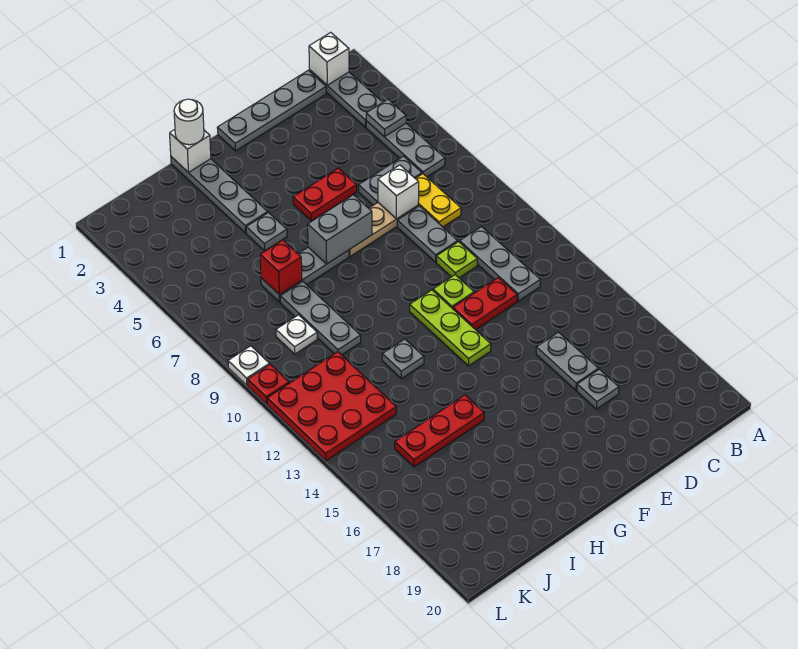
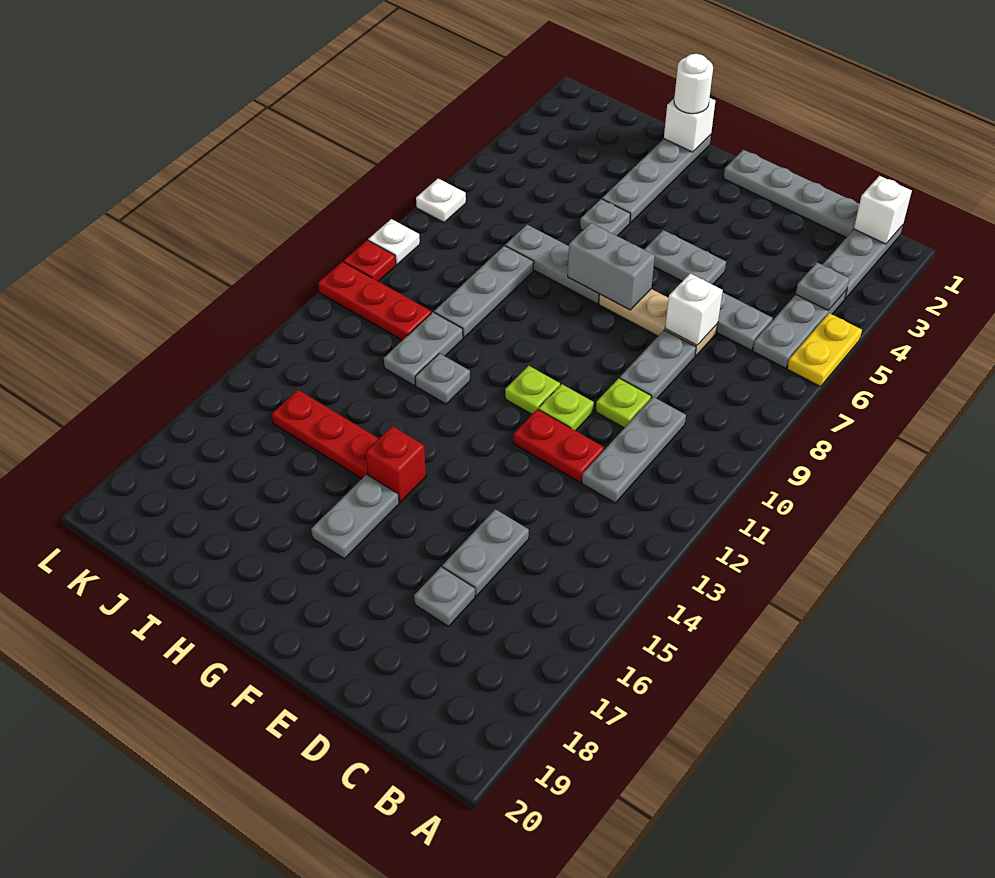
yellow 1x2 plate [415,174,461,227] -> yellow 1x2 plate moved to [787,313,862,387]
red 1x2 plate [293,168,357,221] -> grey 1x2 plate [644,230,726,285]
lime 1x3 plate [410,290,491,366] -> lime 1x1 plate [505,366,560,414]
none -> grey 1x2 plate [311,474,399,559]
red 1x1 brick [260,240,302,295] -> red 1x1 brick moved to [366,426,426,502]
none -> grey 1x2 plate [384,312,463,385]
white 1x1 plate [276,315,317,354] -> white 1x1 plate moved to [416,179,466,222]
red 3x3 plate [267,352,396,461] -> red 1x3 plate [318,262,431,340]

